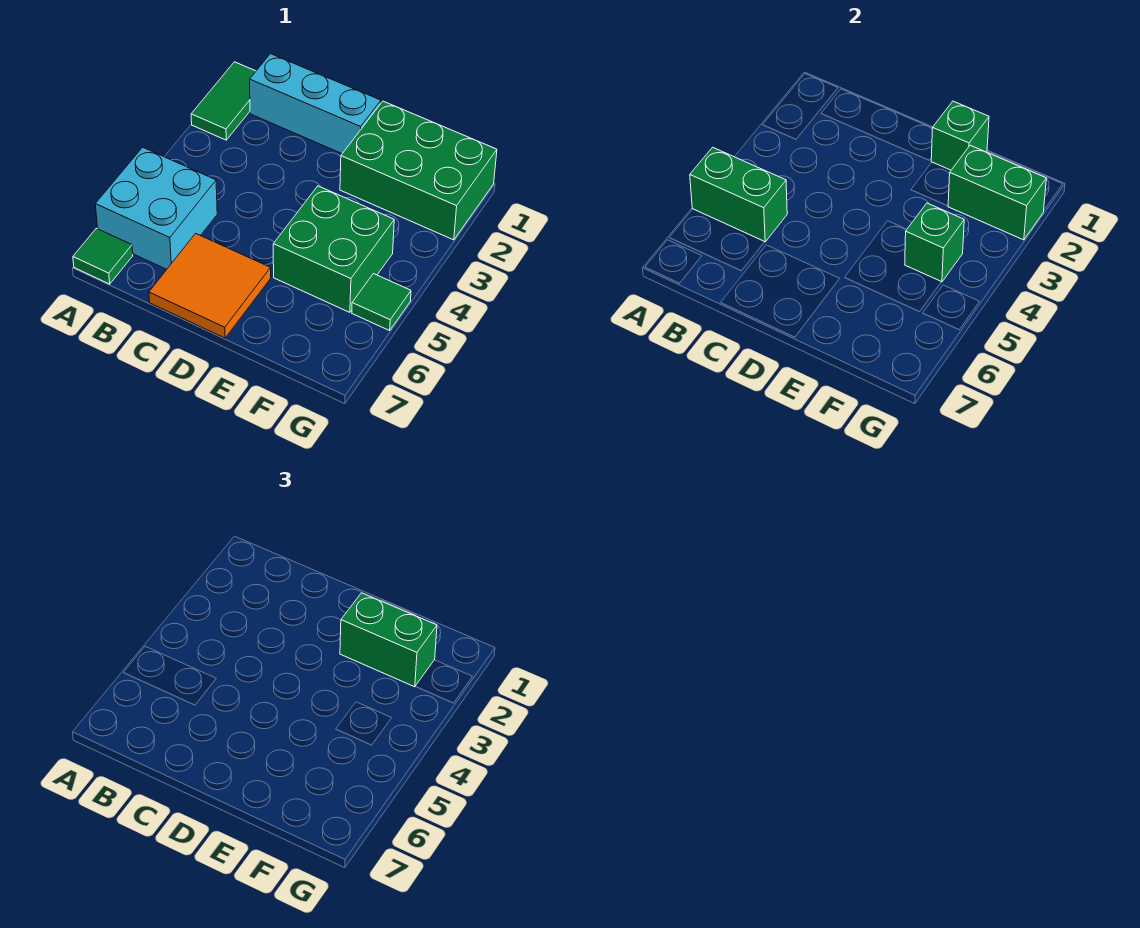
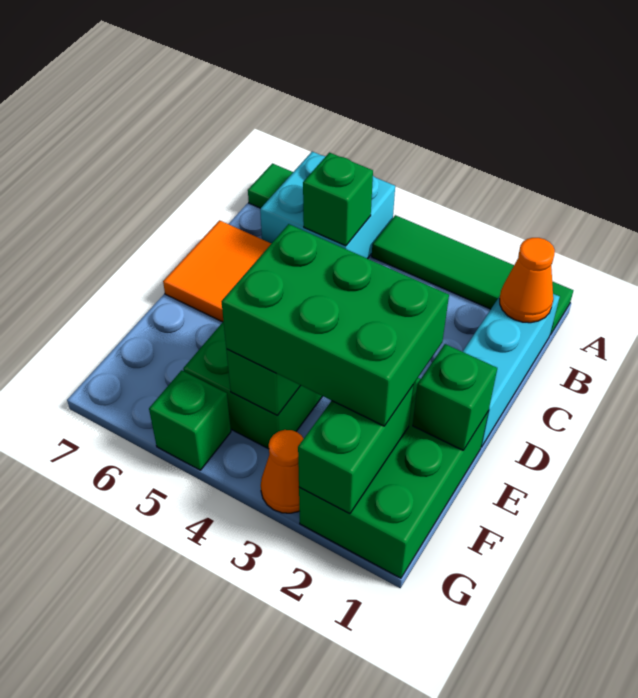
green 1x2 tile [191,62,256,140] -> green 1x4 tile [372,215,573,335]
green 1x2 brick [690,147,787,242] -> green 1x1 brick [303,153,373,246]
none -> orange 1x1 cone [500,238,555,323]
green 1x2 brick [340,593,437,687] -> green 2x3 brick [221,224,449,426]
none -> orange 1x1 cone [261,430,303,513]
green 1x1 tile [352,274,411,331] -> green 1x1 brick [149,370,231,470]

